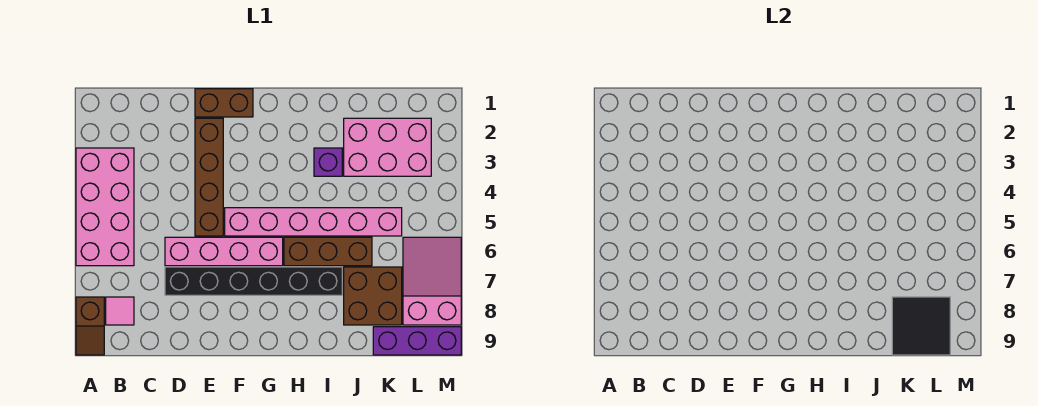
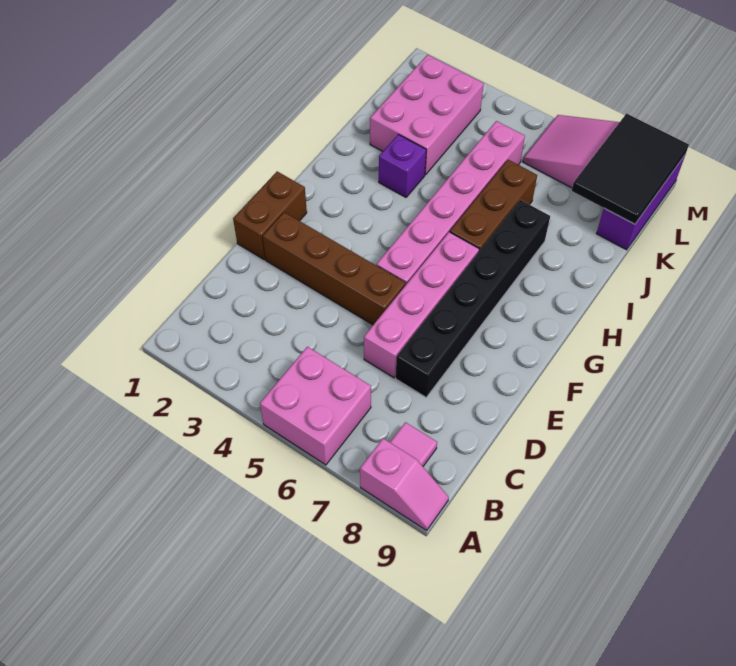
pink 2x4 brick [76,148,134,266] -> pink 2x2 brick [260,347,371,465]
brown 1x2 slope [76,297,104,355] -> pink 1x2 slope [360,438,449,531]
brown 2x2 brick [344,267,402,325] -> none
black 2x2 tile [892,297,950,355] -> black 2x3 tile [572,114,689,224]

